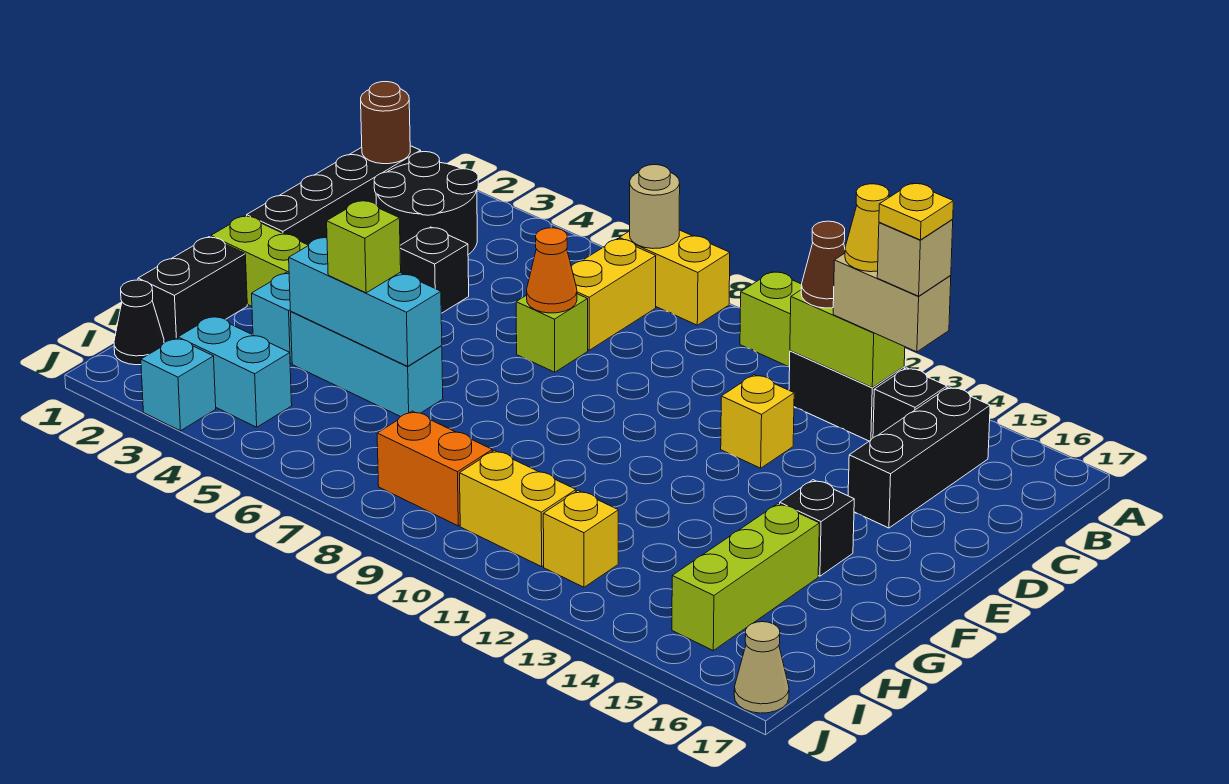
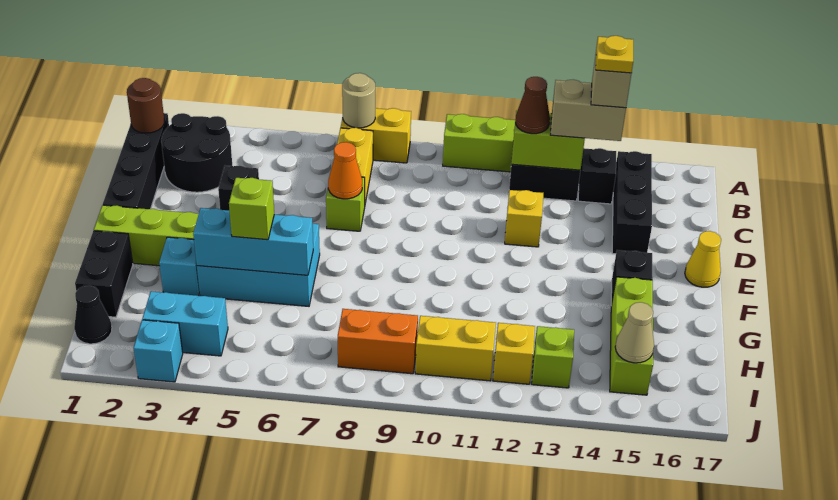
yellow 1x1 cone [845,184,889,272] -> yellow 1x1 cone moved to [685,231,721,287]
cyan 1x3 brick [291,312,443,417] -> cyan 2x3 brick [197,224,320,306]
none -> lime 1x1 brick [532,326,574,388]
tan 1x1 cone [734,622,789,713] -> tan 1x1 cone moved to [615,302,654,363]

